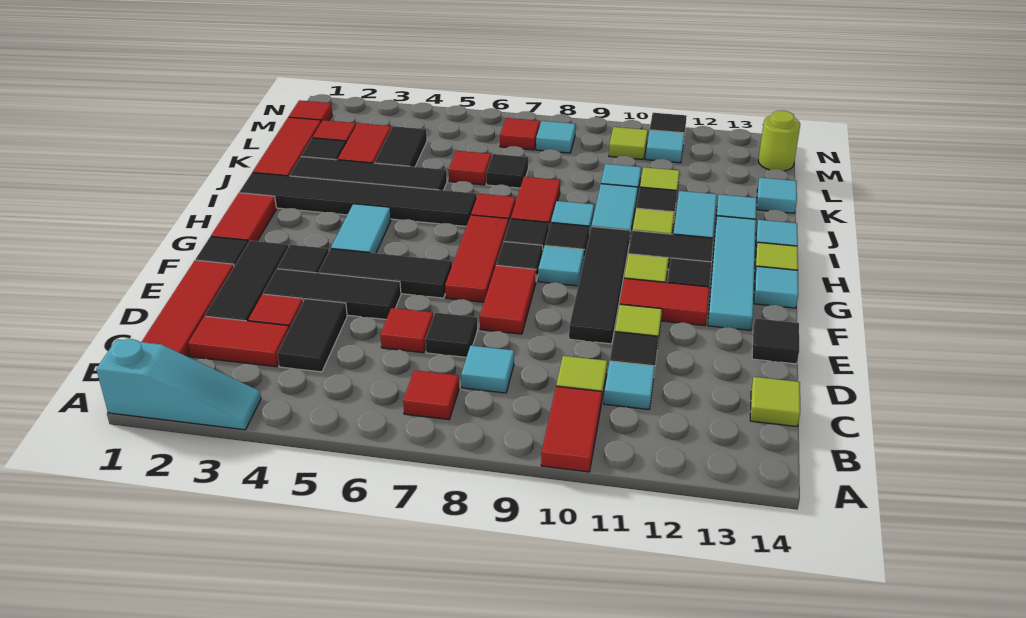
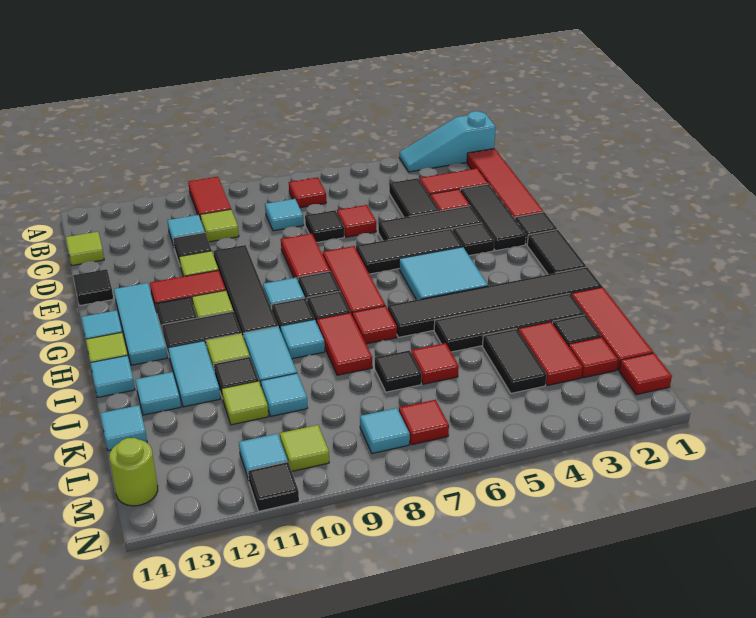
cyan 1x4 tile [708,216,756,330] -> cyan 1x3 tile [114,283,167,365]
red 1x2 tile [211,193,276,243] -> black 1x2 tile [527,230,586,274]
cyan 1x2 tile [331,204,391,253] -> cyan 2x2 tile [399,247,488,300]

